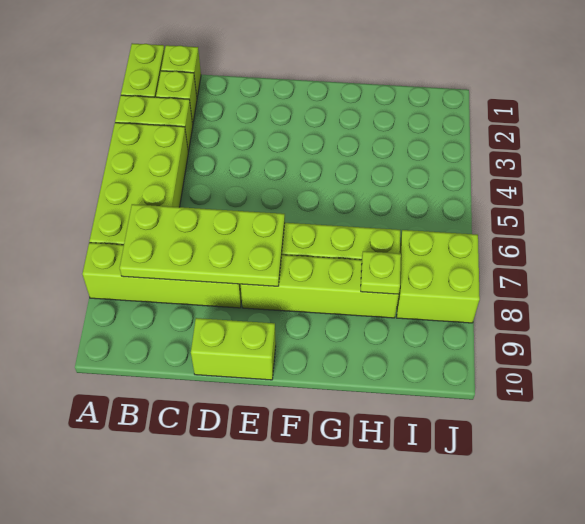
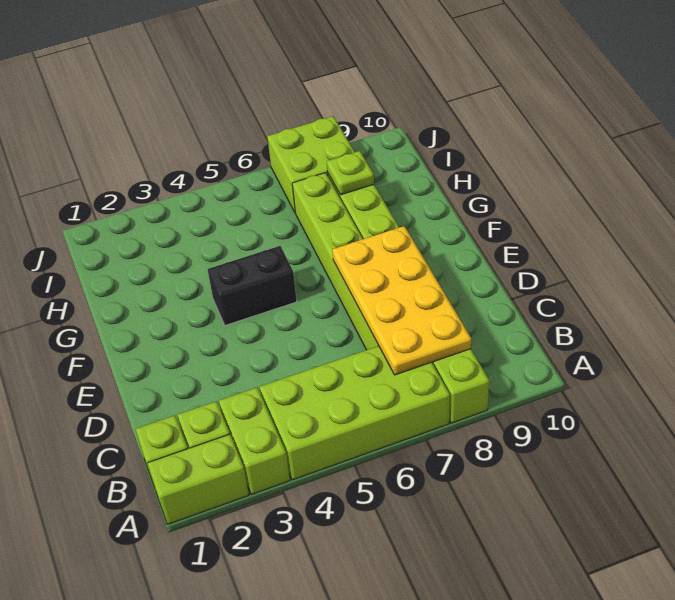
lime 2x4 plate [120,204,285,286] -> yellow 2x4 plate [332,226,471,375]
lime 1x2 brick [191,318,276,380] -> none
none -> black 1x2 brick [208,246,297,325]

